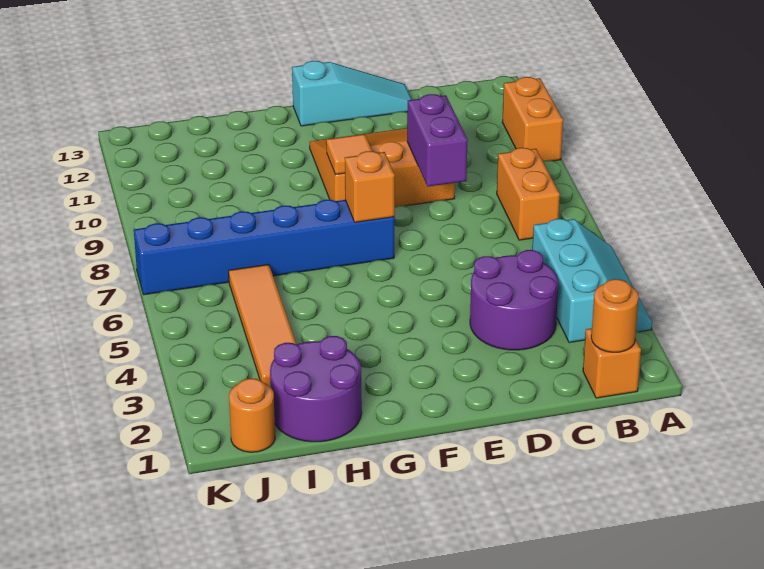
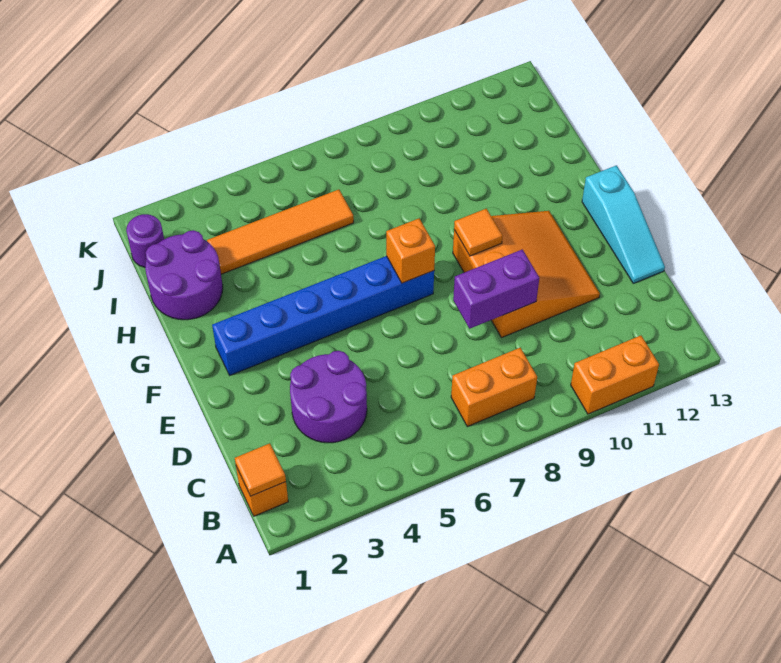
cyan 2x3 slope [532,219,652,343] -> none
orange 1x1 round brick [591,279,639,352] -> orange 1x1 tile [235,443,286,496]
blue 1x6 brick [134,200,395,295] -> blue 1x6 brick turned to [212,256,434,375]
orange 1x1 round brick [229,378,275,452] -> purple 1x1 round brick [126,214,164,267]

